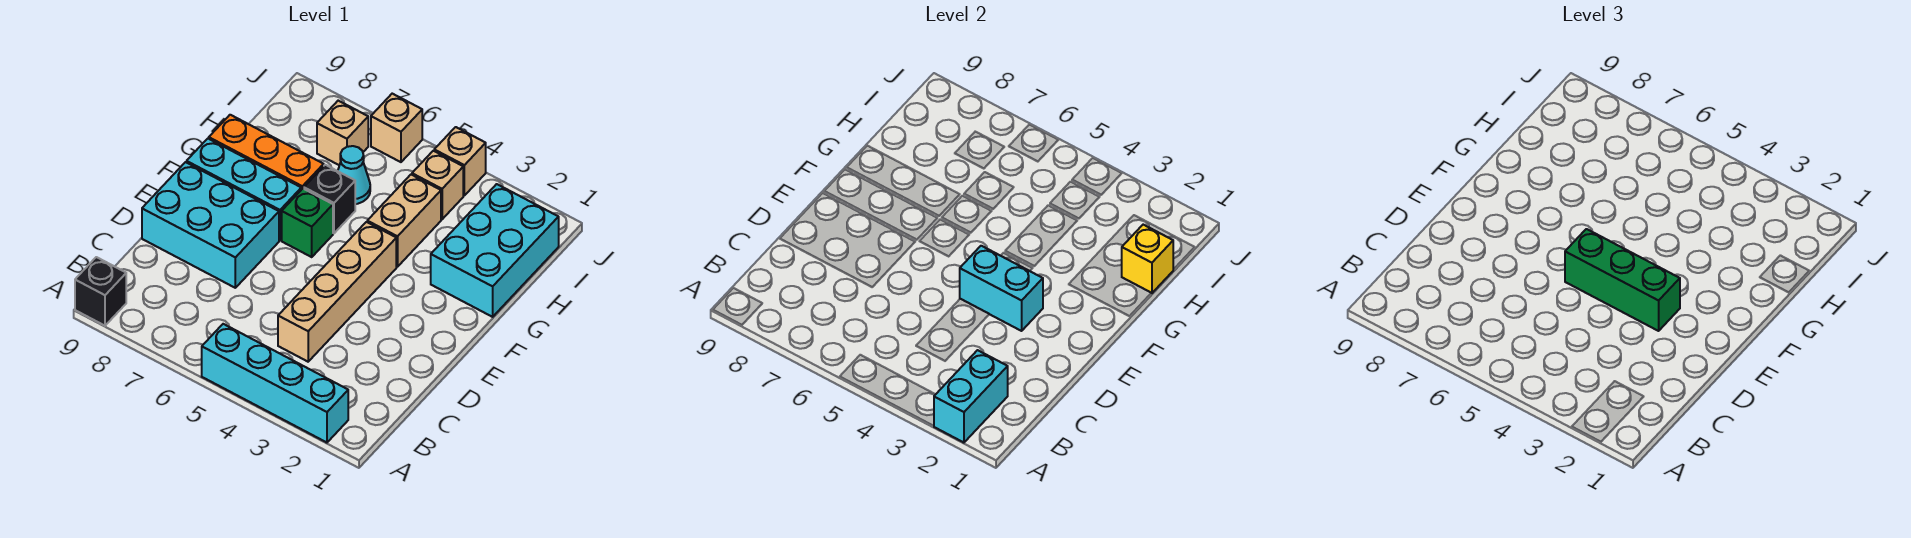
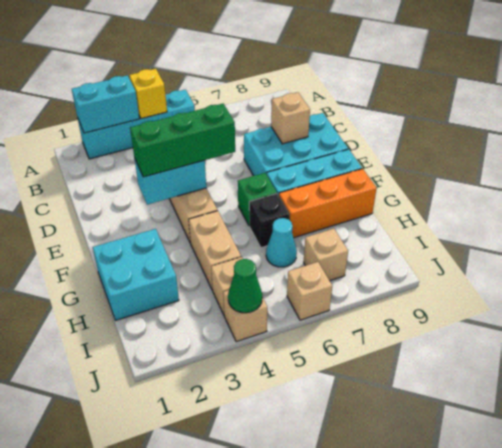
cyan 1x2 brick [934,350,1008,443] -> cyan 1x2 brick turned to [72,75,139,133]
black 1x1 brick [75,257,126,326] -> none
none -> tan 1x1 brick [271,92,310,144]
cyan 2x3 brick [431,184,559,317] -> cyan 2x2 brick [93,229,179,321]
yellow 1x1 brick [1122,225,1173,293] -> yellow 1x1 brick moved to [129,69,167,119]
none -> green 1x1 cone [228,259,262,313]

